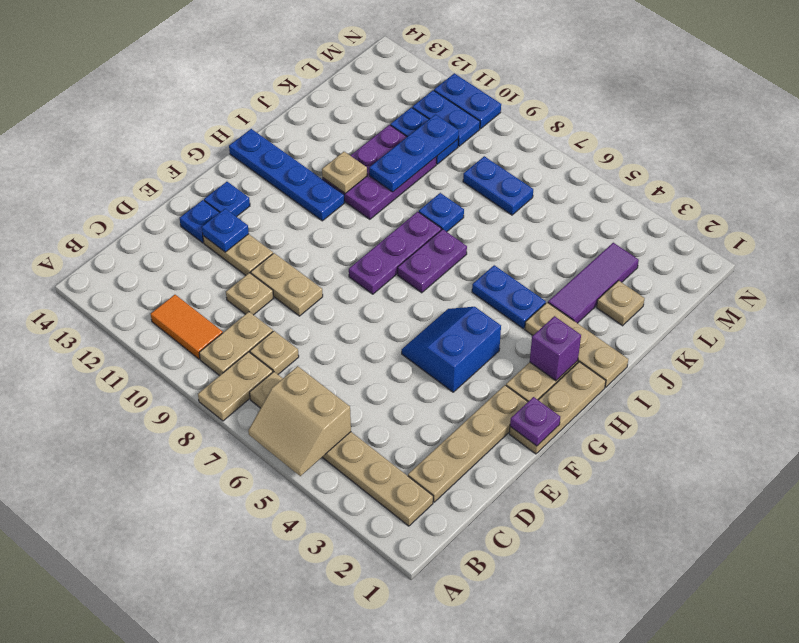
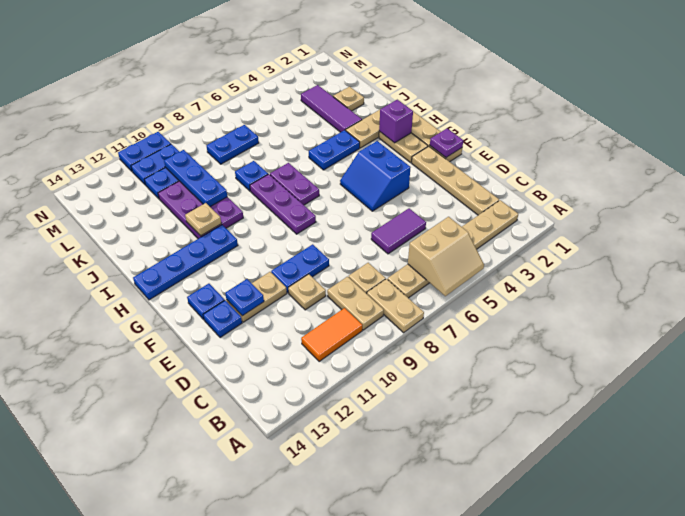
none -> purple 1x2 tile [371,208,426,254]
tan 1x2 plate [251,253,323,316] -> blue 1x2 plate [271,244,329,293]

